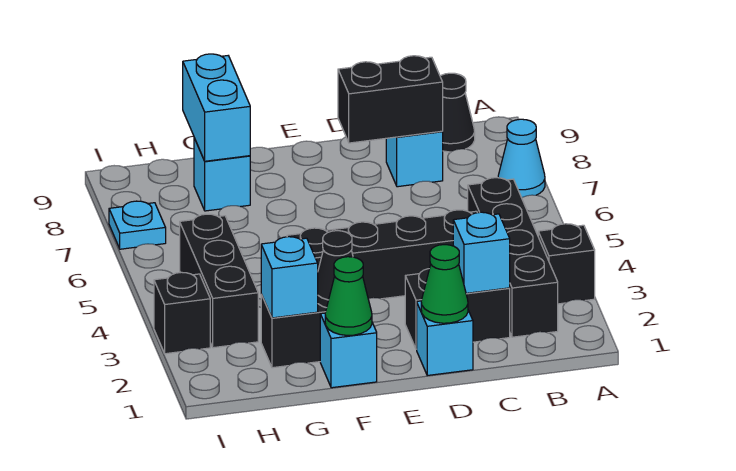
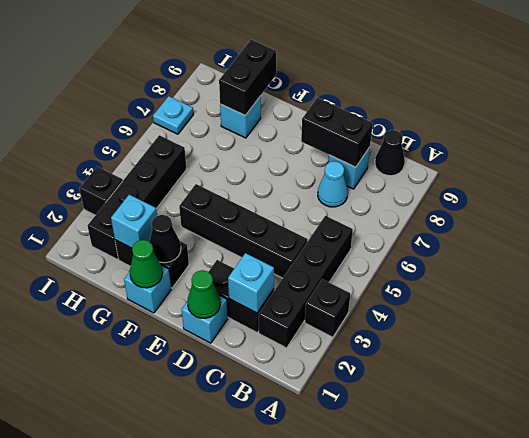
cyan 1x1 cone [498,119,545,198] -> cyan 1x1 cone moved to [318,161,348,207]
cyan 1x2 brick [183,54,250,161] -> black 1x2 brick [219,40,277,115]
black 1x3 brick [180,214,258,348] -> black 1x4 brick [88,135,187,259]

